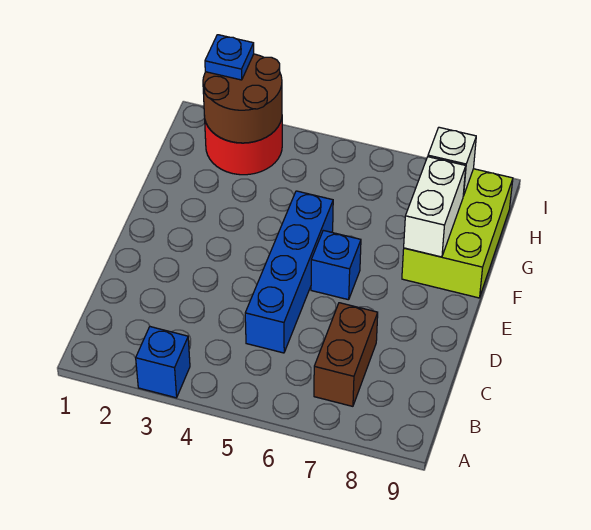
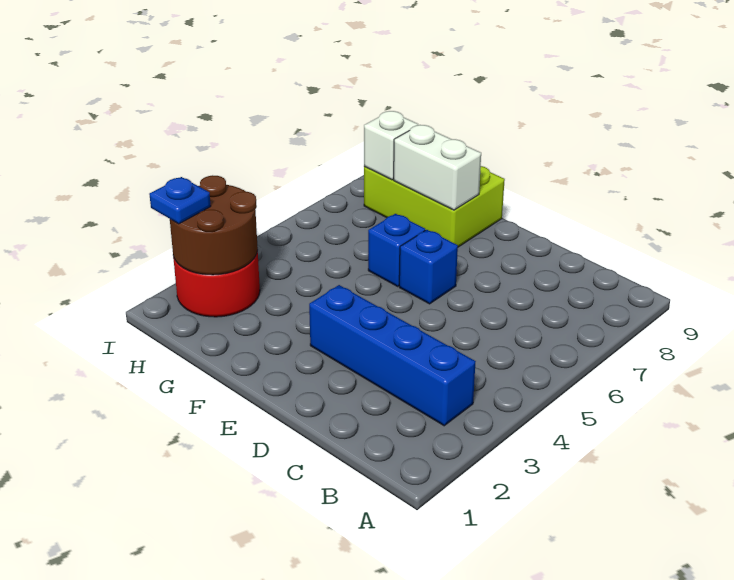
blue 1x1 brick [136,327,190,398] -> blue 1x1 brick moved to [368,214,425,286]
brown 1x2 brick [314,303,378,406] -> none
blue 1x4 brick [245,191,333,353] -> blue 1x4 brick moved to [309,285,476,426]

